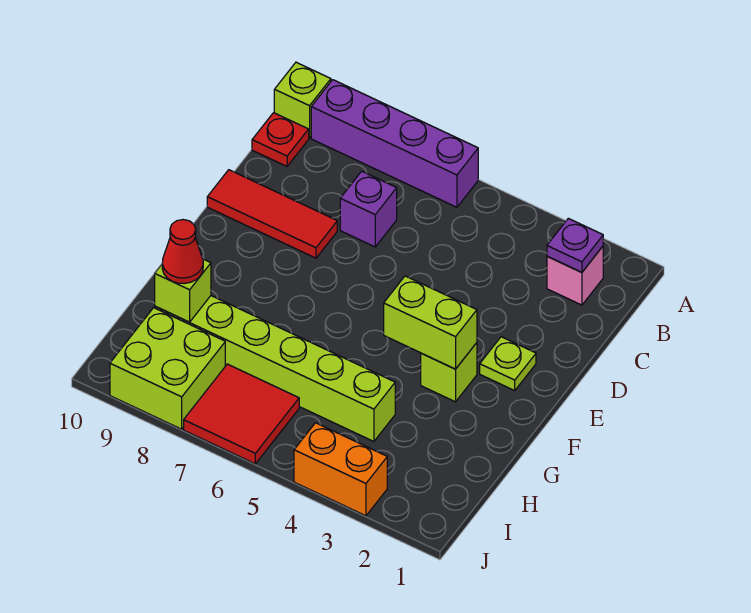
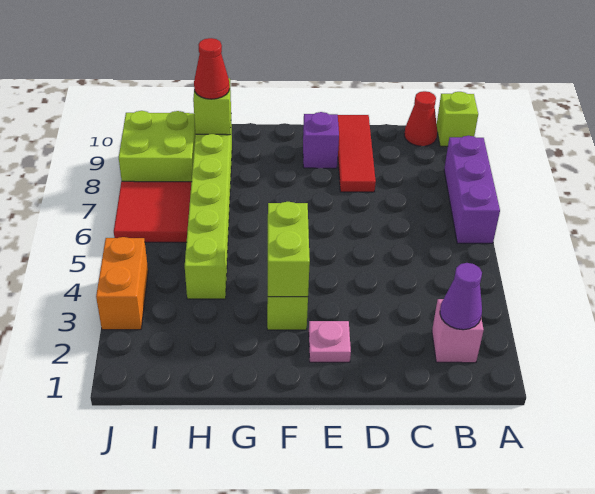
purple 1x4 brick [311,80,478,207] -> purple 1x3 brick [444,136,500,243]
purple 1x1 plate [547,218,603,272] -> purple 1x1 cone [440,263,482,330]
red 1x1 plate [252,113,309,166] -> red 1x1 cone [404,91,437,146]
purple 1x1 brick [340,171,397,247] -> purple 1x1 brick moved to [303,112,339,168]
lime 1x1 plate [480,337,536,391] -> pink 1x1 plate [309,321,351,362]

